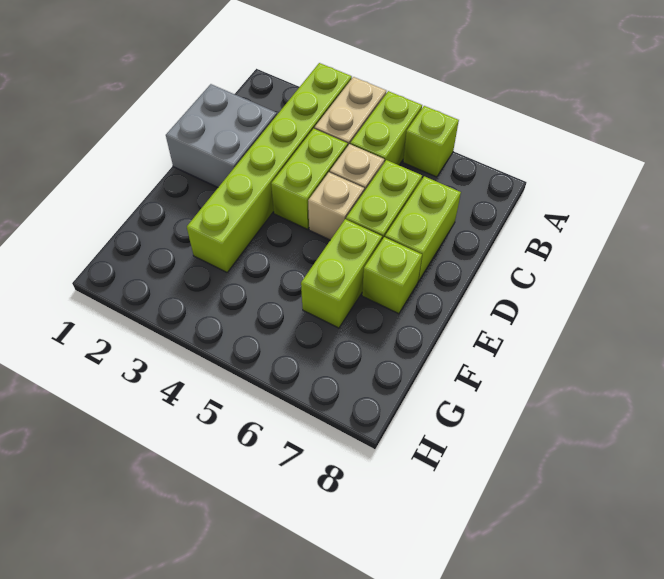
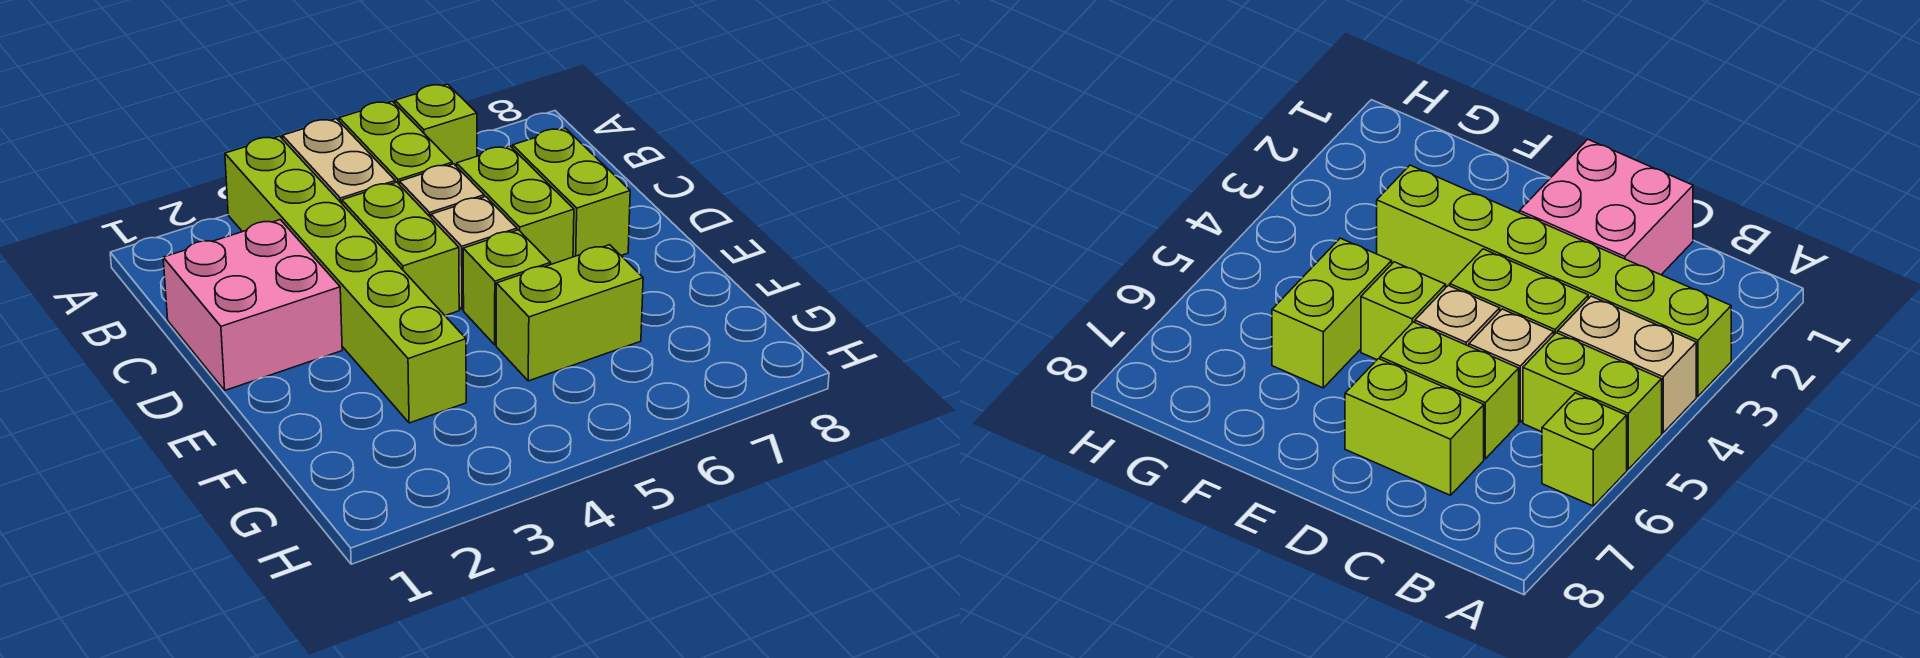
grey 2x2 brick [166,84,277,187] -> pink 2x2 brick [163,220,342,390]
lime 1x2 brick [301,219,382,328] -> lime 1x2 brick turned to [496,245,643,381]
lime 1x1 brick [362,237,422,314] -> lime 1x1 brick moved to [463,230,551,345]

